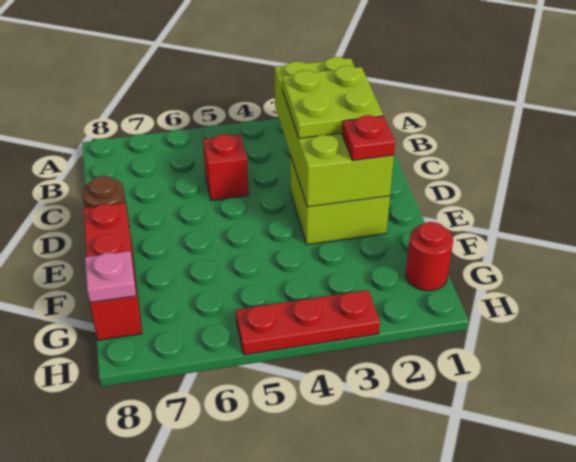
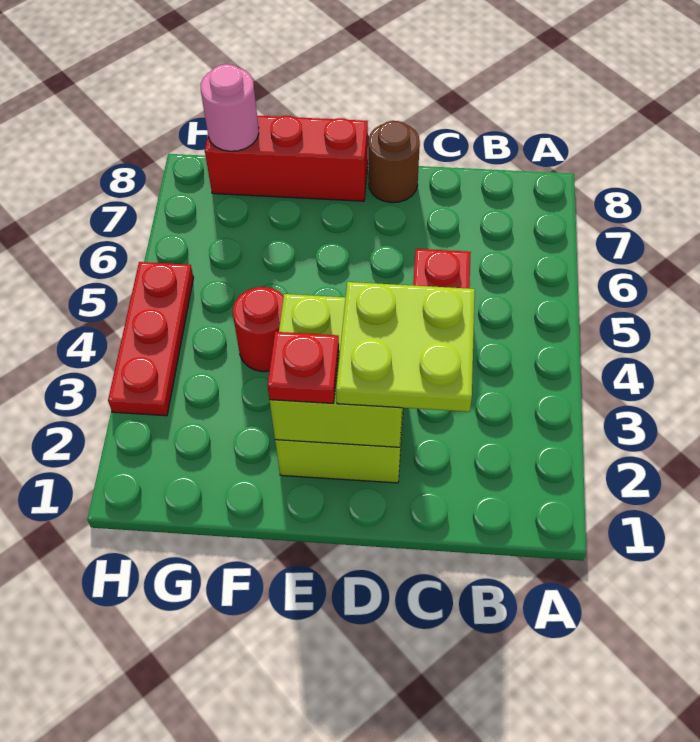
lime 2x4 brick [275,57,394,207] -> lime 2x2 brick [270,294,402,447]
red 1x1 round brick [406,222,453,291] -> red 1x1 round brick moved to [233,287,284,372]
pink 1x1 plate [85,251,136,303] -> pink 1x1 round brick [201,64,259,151]

